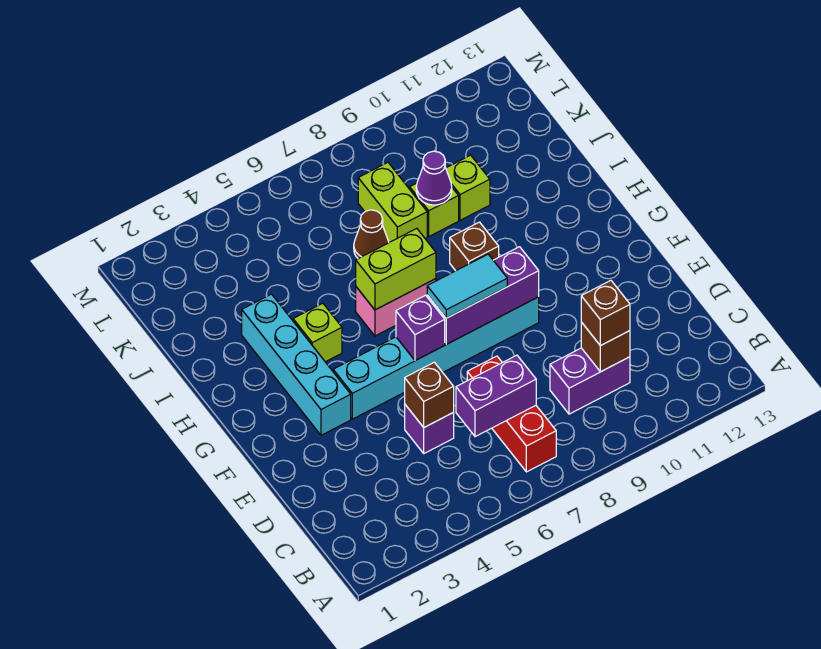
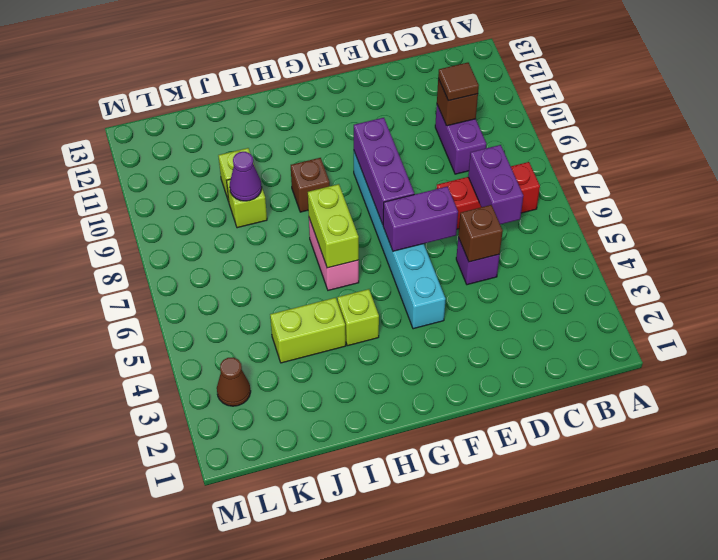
brown 1x1 brick [581,280,630,346] -> brown 1x1 tile [438,63,479,101]
cyan 1x4 brick [242,294,351,435] -> none
purple 1x1 brick [396,295,445,361] -> purple 1x2 brick [383,186,458,251]
cyan 1x2 tile [427,254,507,318] -> none
brown 1x1 cone [354,210,389,259] -> brown 1x1 cone moved to [217,357,251,406]
lime 1x2 brick [358,162,427,242] -> lime 1x2 brick moved to [270,298,346,363]

